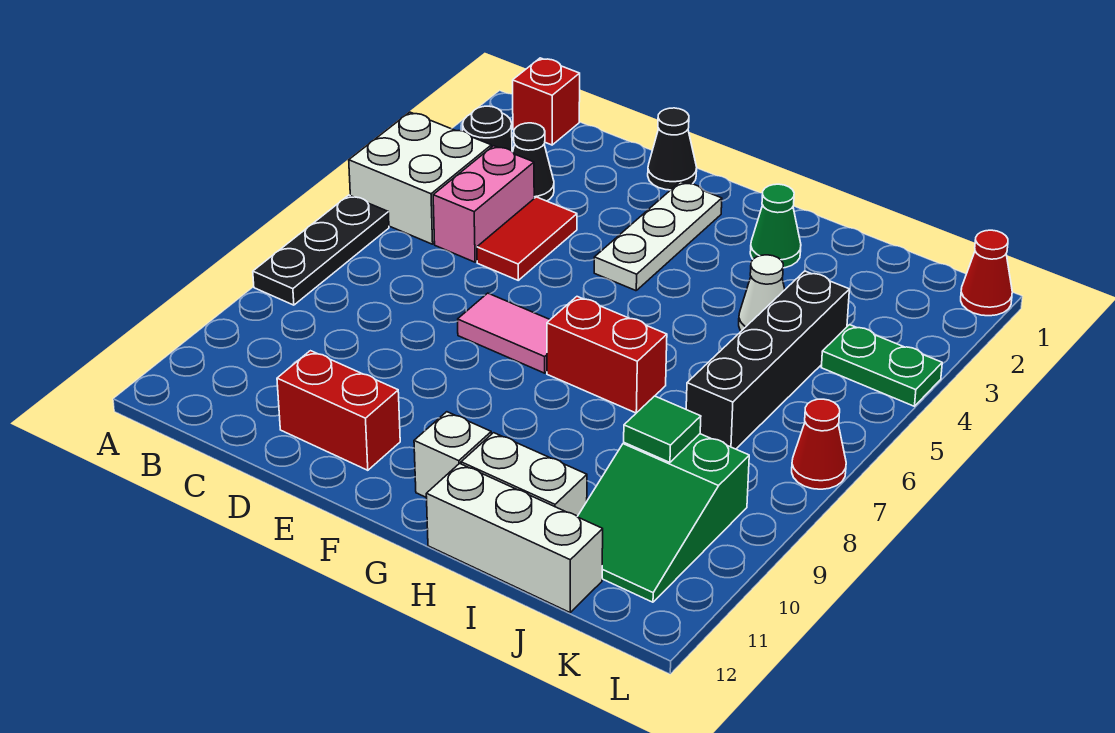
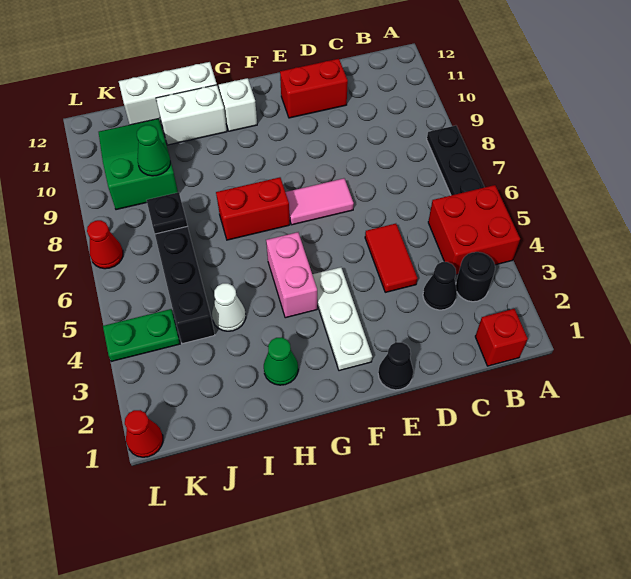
white 2x2 brick [349,112,491,244] -> red 2x2 brick [428,185,520,275]
pink 1x2 brick [433,146,534,262] -> pink 1x2 brick moved to [266,232,317,318]
none -> black 1x1 plate [147,192,187,234]
green 1x1 tile [624,396,701,462] -> green 1x1 cone [137,125,170,176]

